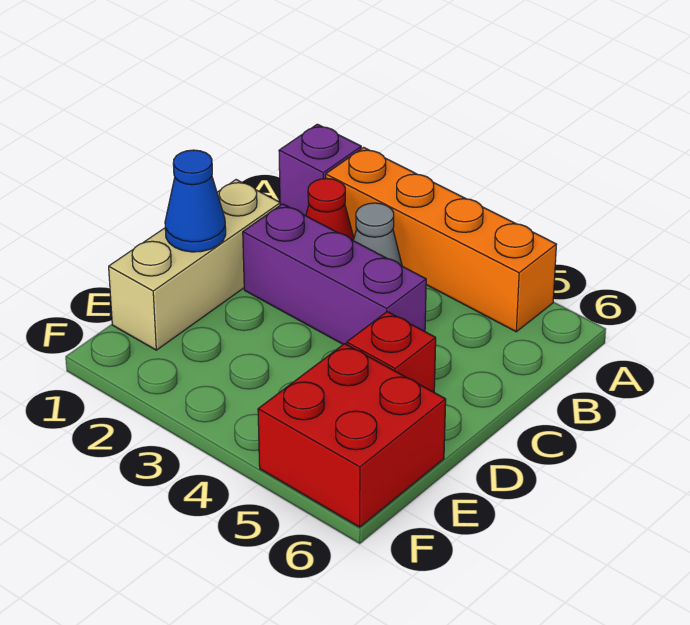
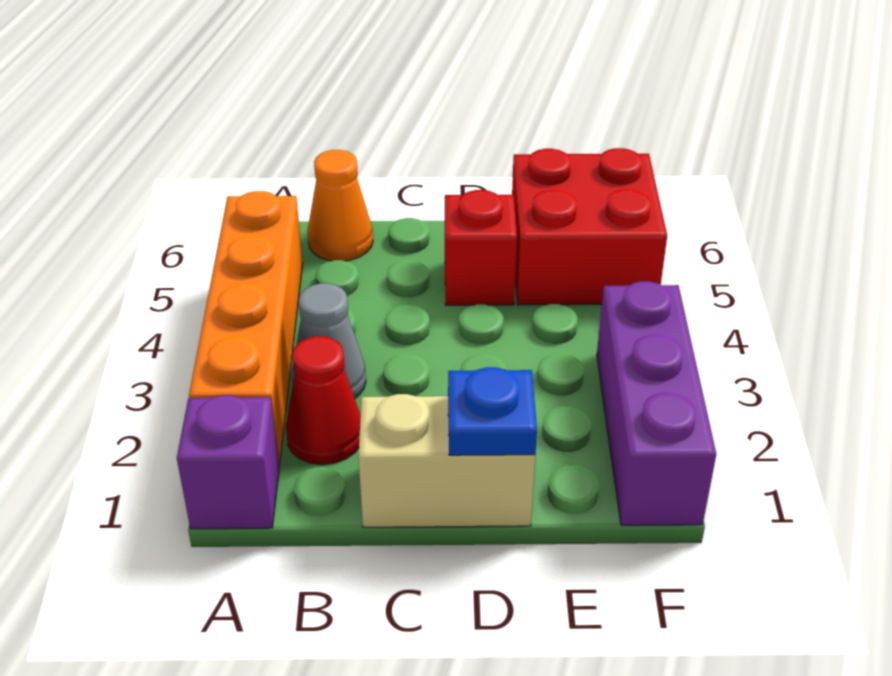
none -> orange 1x1 cone [307,150,373,261]
tan 1x3 brick [109,180,280,350] -> tan 1x2 brick [358,394,535,527]
purple 1x3 brick [243,204,426,344] -> purple 1x3 brick moved to [597,281,716,525]
blue 1x1 cone [165,150,226,252] -> blue 1x1 plate [448,367,537,455]

